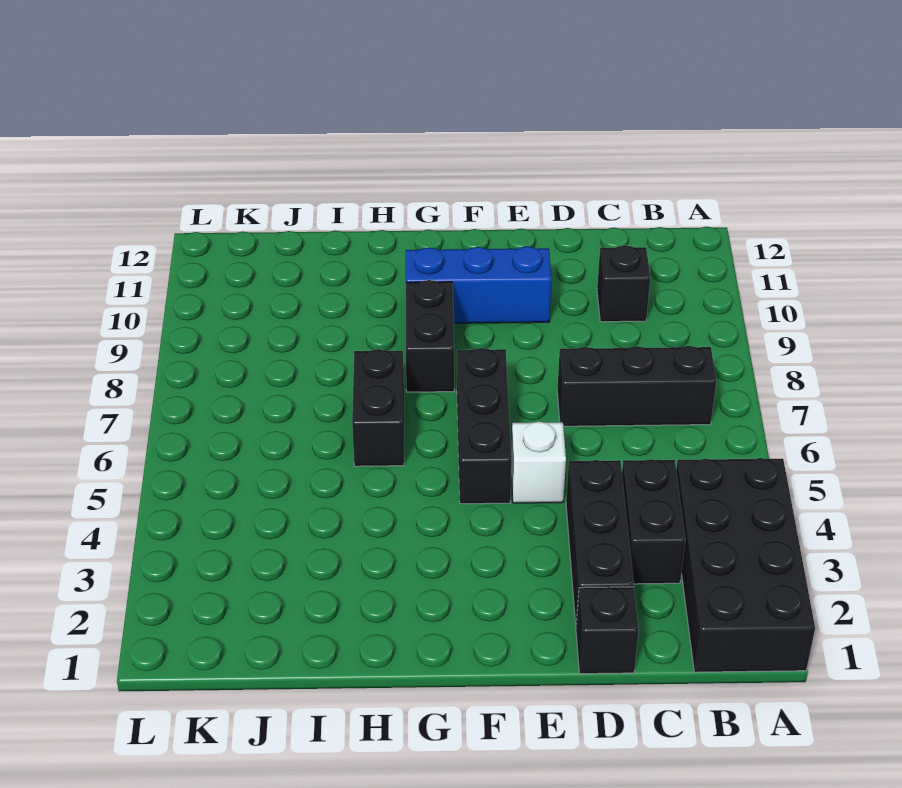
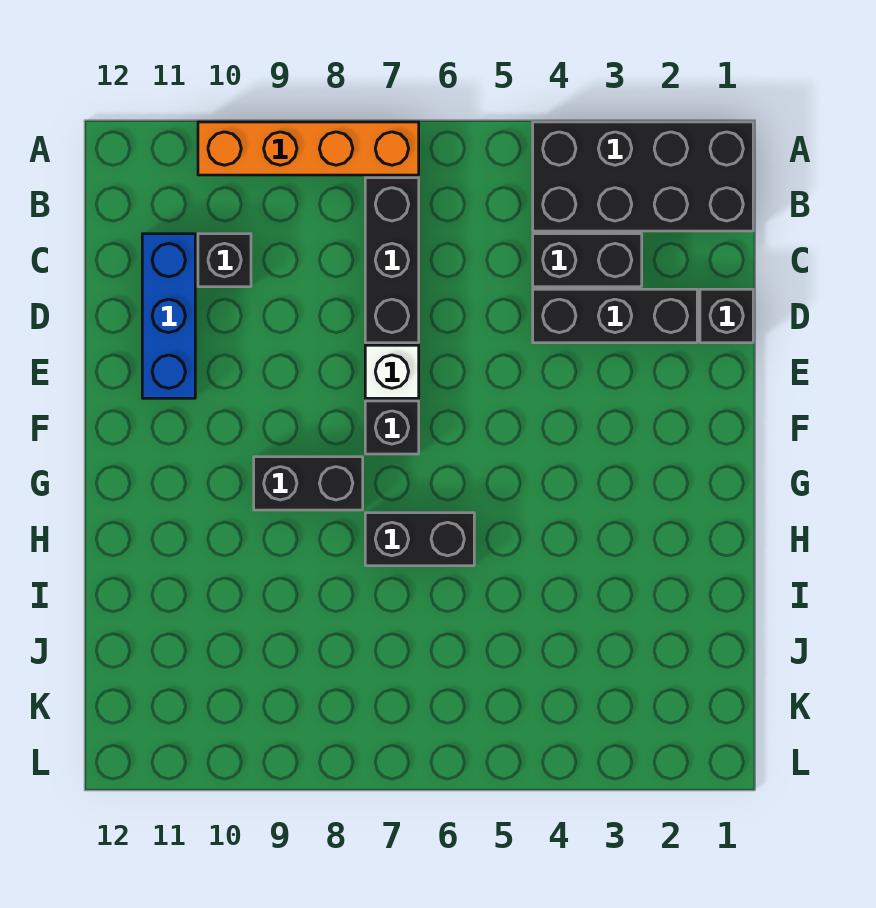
none -> orange 1x4 brick [198,122,419,175]
white 1x1 brick [511,421,566,503] -> white 1x1 brick moved to [365,345,419,398]
blue 1x3 brick [406,246,552,323] -> blue 1x3 brick moved to [142,234,195,398]
black 1x3 brick [457,348,512,504] -> black 1x1 brick [365,401,419,454]

